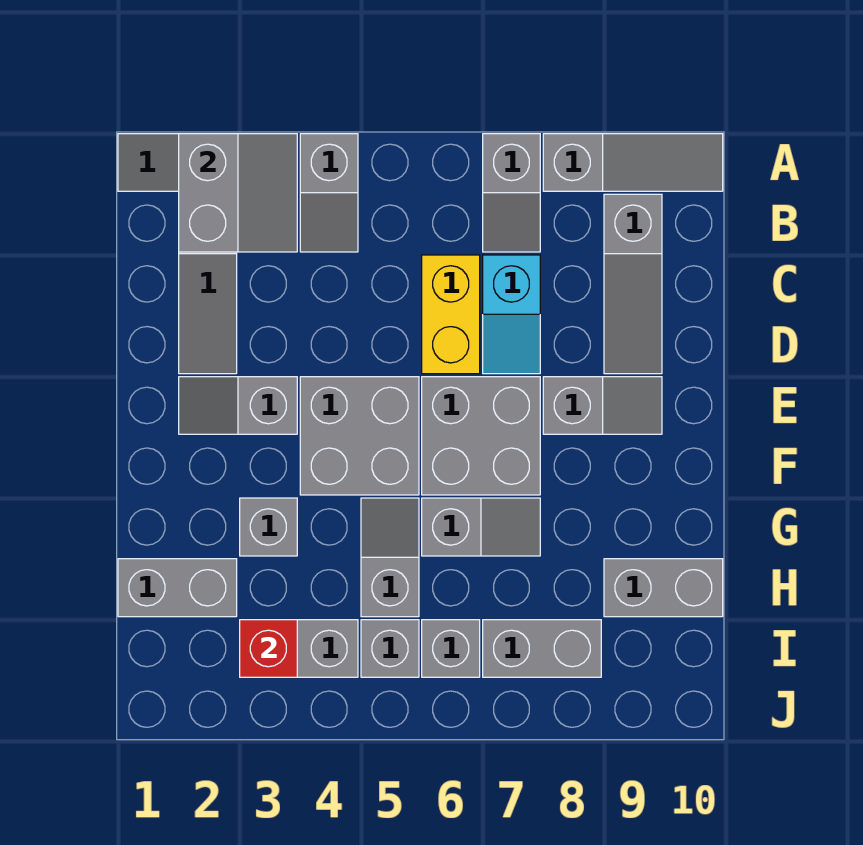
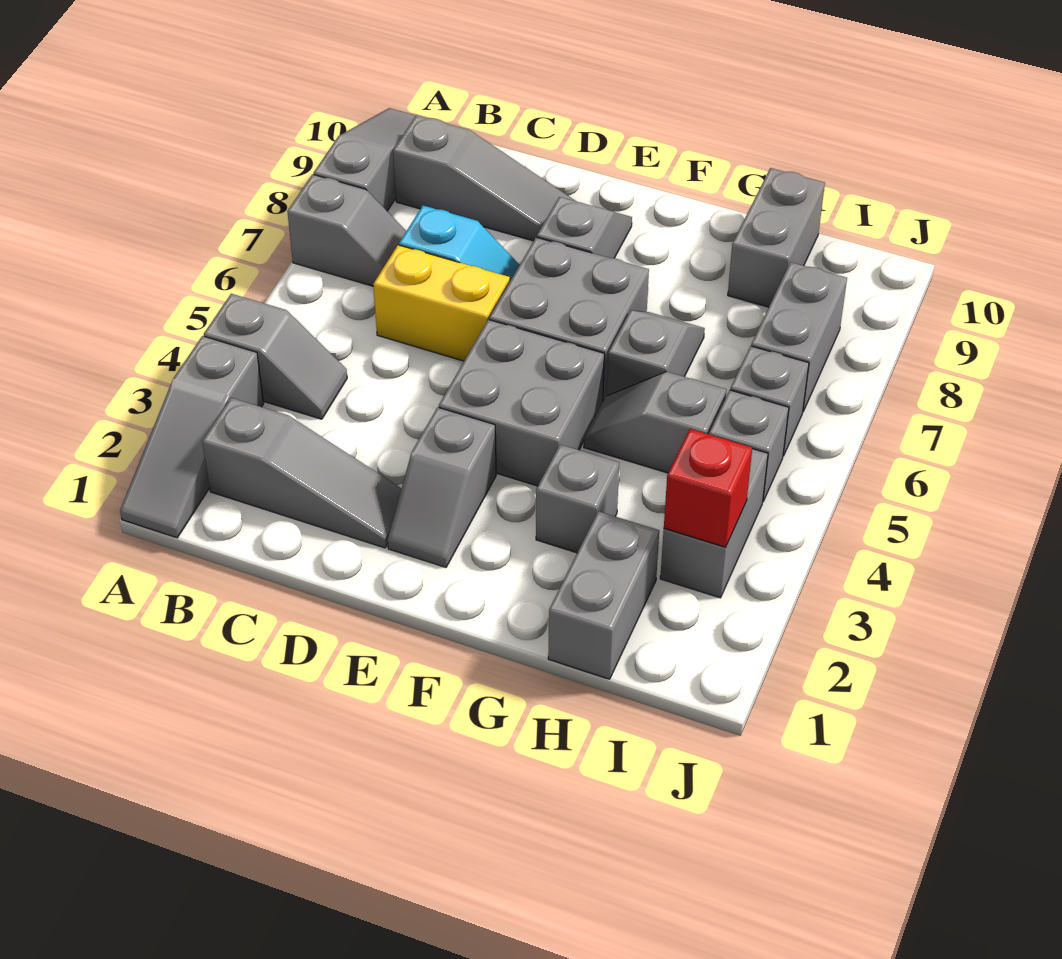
grey 2x2 slope [179,134,297,252] -> none

